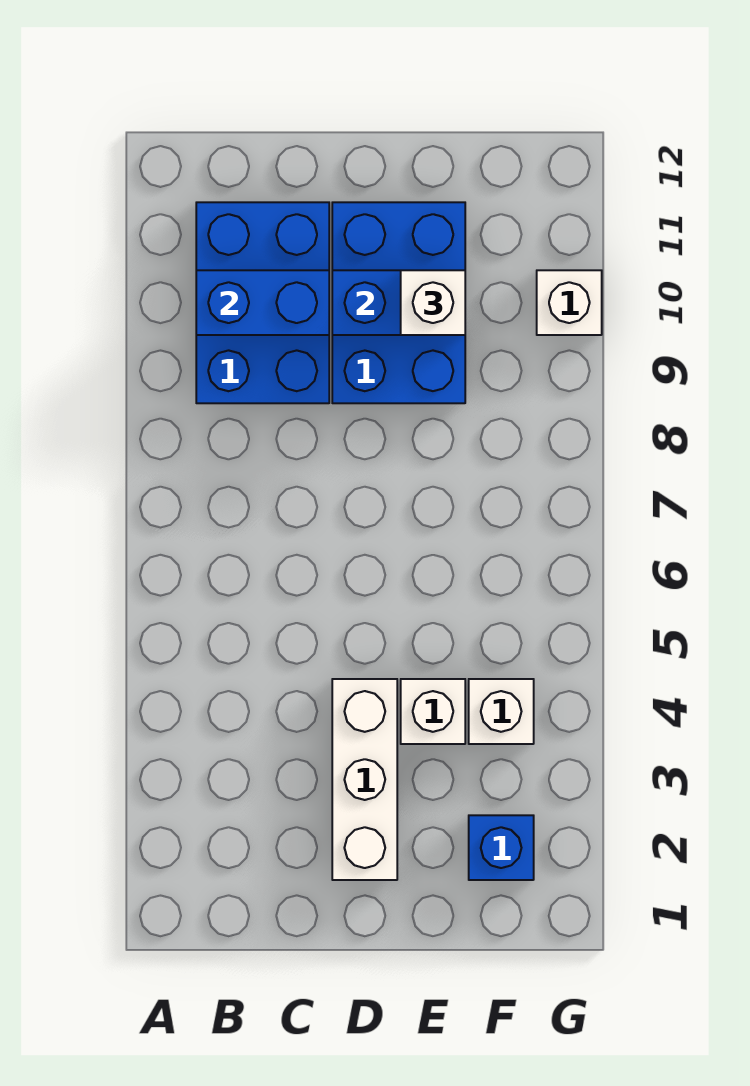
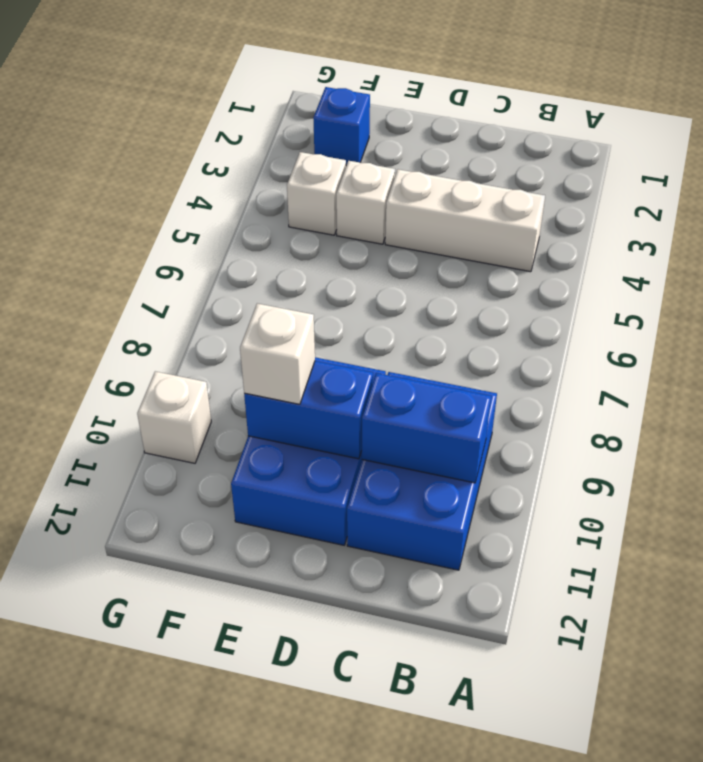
white 1x3 brick [332,679,397,880] -> white 1x3 brick turned to [385,169,545,272]

